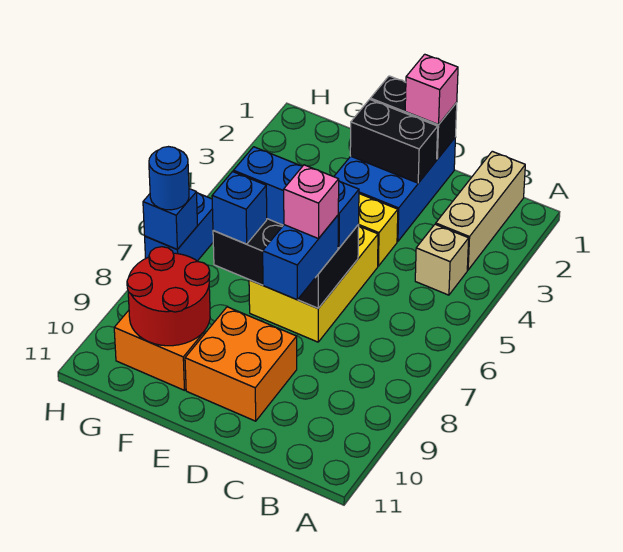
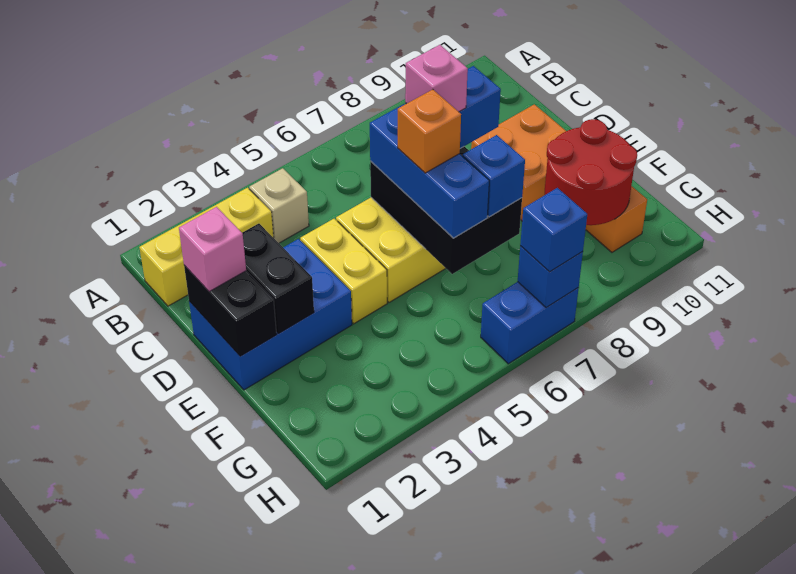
tan 1x3 brick [436,151,525,270] -> yellow 1x3 brick [139,188,274,306]
none -> orange 1x1 brick [398,89,461,173]
blue 1x1 round brick [149,147,189,210] -> blue 1x1 brick [520,188,587,272]

